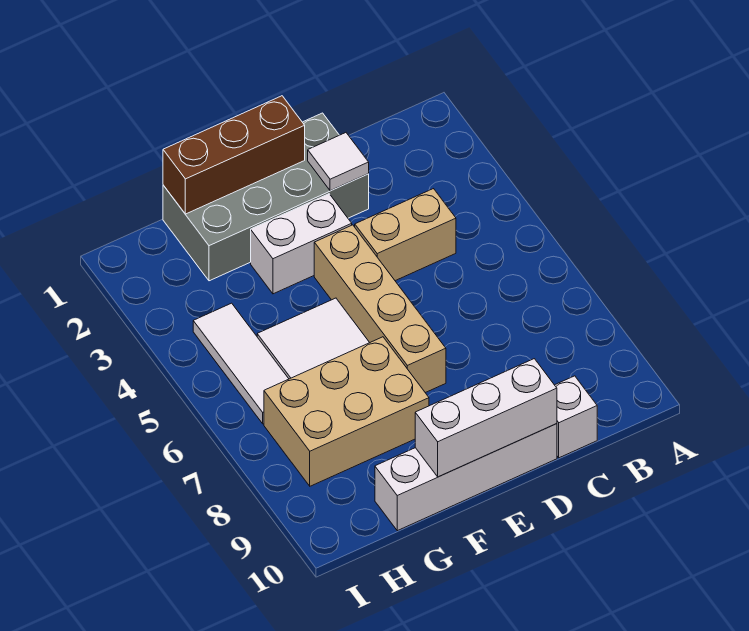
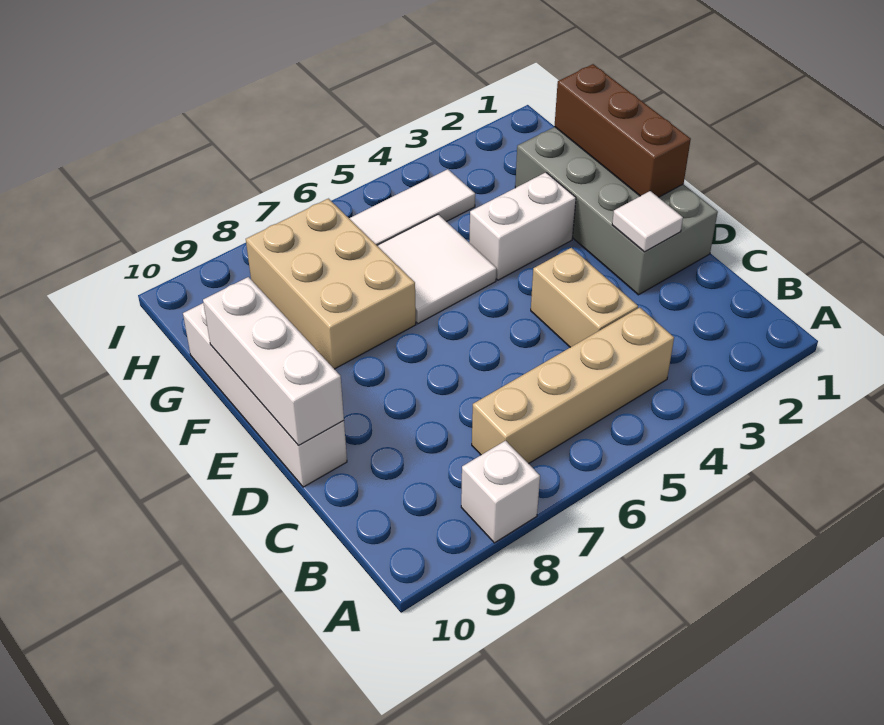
white 1x1 brick [555,376,597,458] -> white 1x1 brick moved to [461,441,540,543]
white 1x2 brick [251,194,352,294] -> white 1x2 brick turned to [469,172,576,280]
tan 1x4 brick [314,225,446,393] -> tan 1x4 brick moved to [472,307,674,464]

